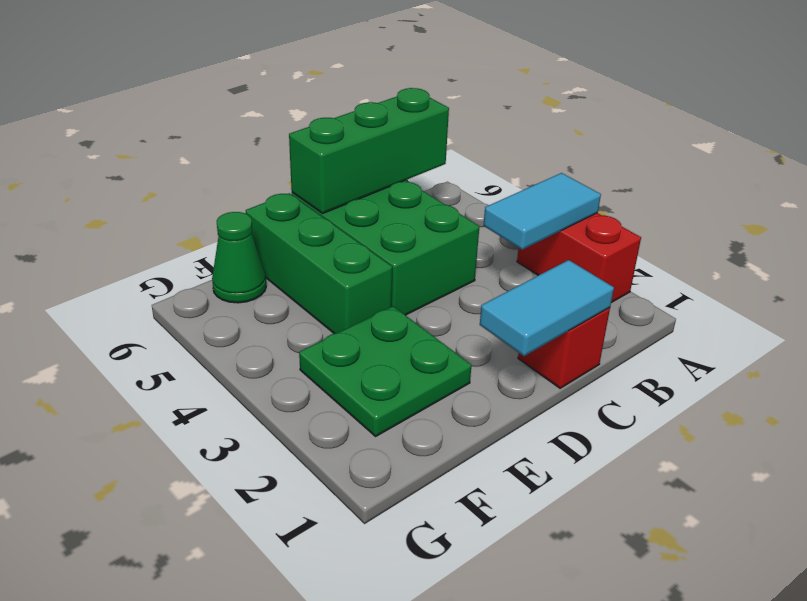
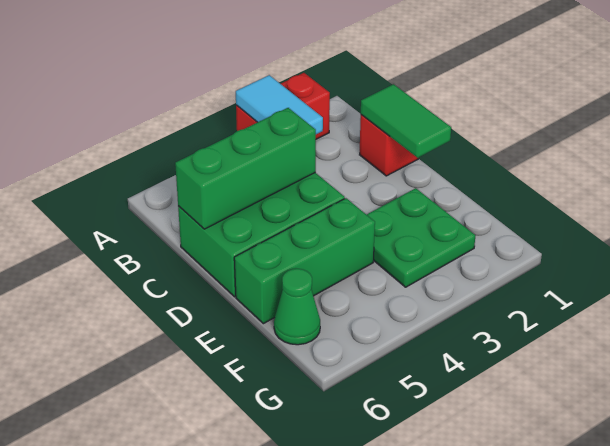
green 1x3 brick [289,88,449,213] -> green 1x3 brick turned to [175,108,316,229]
cyan 1x2 tile [480,260,614,356] -> green 1x2 tile [361,84,451,158]

